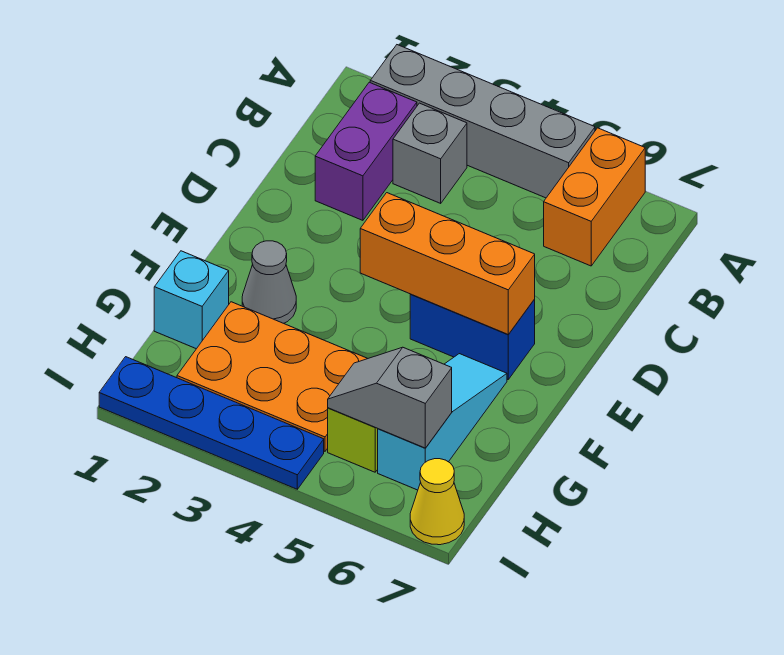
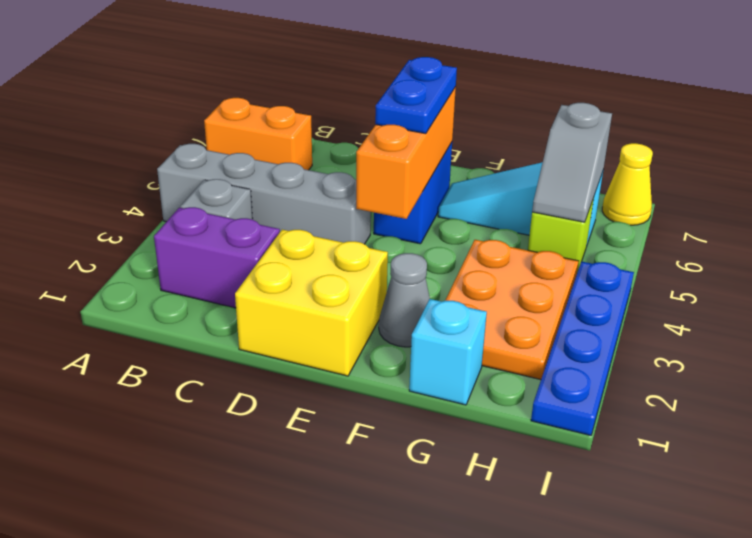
grey 1x4 brick [370,45,595,198] -> grey 1x4 brick turned to [157,144,371,244]
none -> yellow 2x2 brick [235,230,388,376]
none -> blue 1x2 plate [375,57,457,134]

